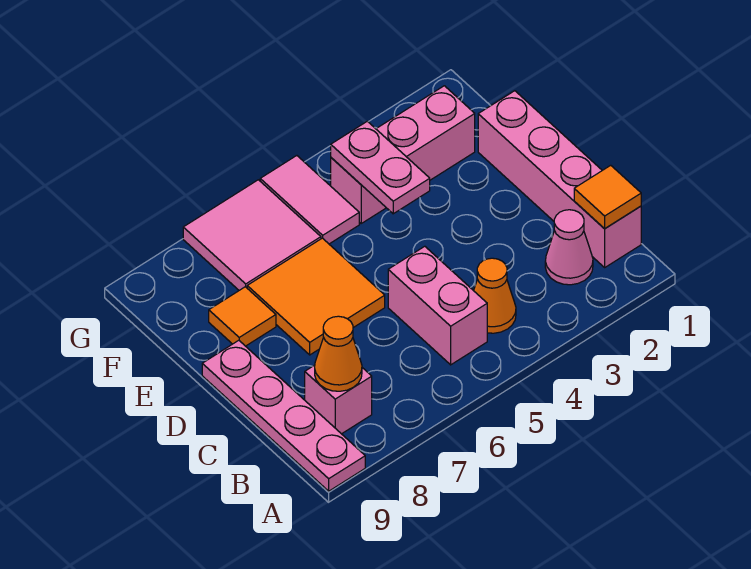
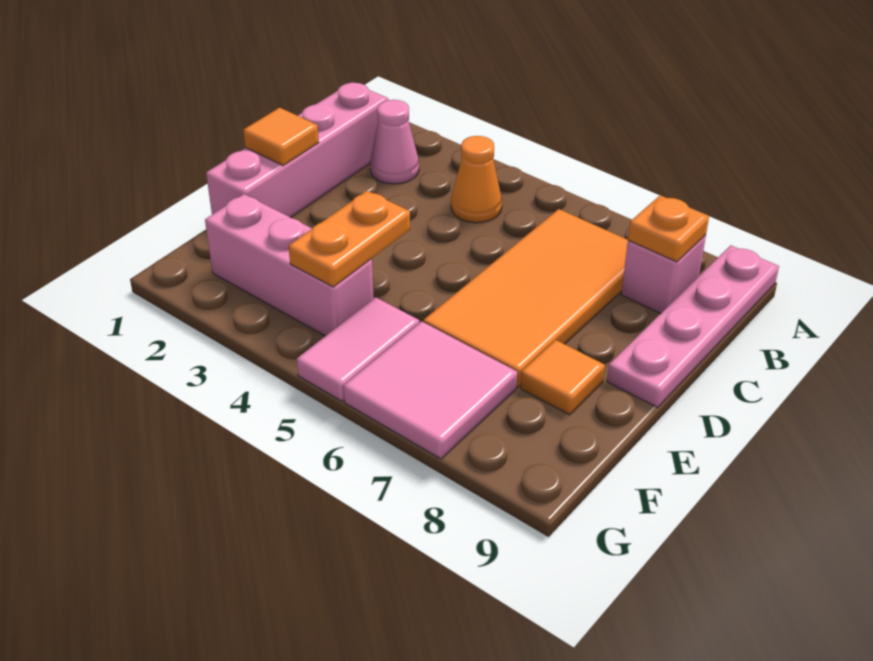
orange 1x1 tile [574,165,641,229] -> orange 1x1 tile moved to [243,108,319,166]
pink 1x2 brick [388,246,487,365] -> none
orange 1x1 cone [315,316,362,391] -> orange 1x1 plate [628,195,709,262]
orange 2x2 tile [247,238,385,355] -> orange 2x4 tile [423,209,628,387]
pink 1x2 plate [331,121,430,214] -> orange 1x2 plate [289,191,410,287]

